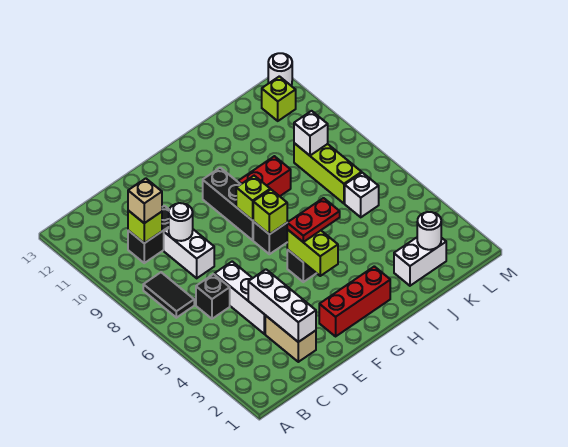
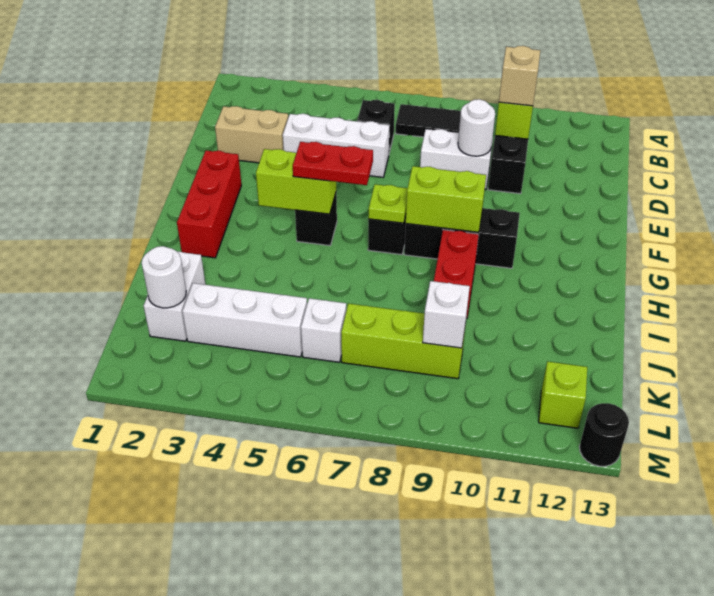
white 1x3 brick [248,270,316,342] -> white 1x3 brick moved to [182,283,307,357]
red 1x2 plate [287,198,340,242] -> red 1x2 plate turned to [293,142,373,185]
lime 1x1 brick [253,190,287,234] -> lime 1x1 plate [368,184,407,223]
lime 1x1 brick [236,176,270,220] -> lime 1x2 brick [406,166,486,232]
white 1x1 round brick [268,53,292,85] -> black 1x1 round brick [579,403,629,466]

